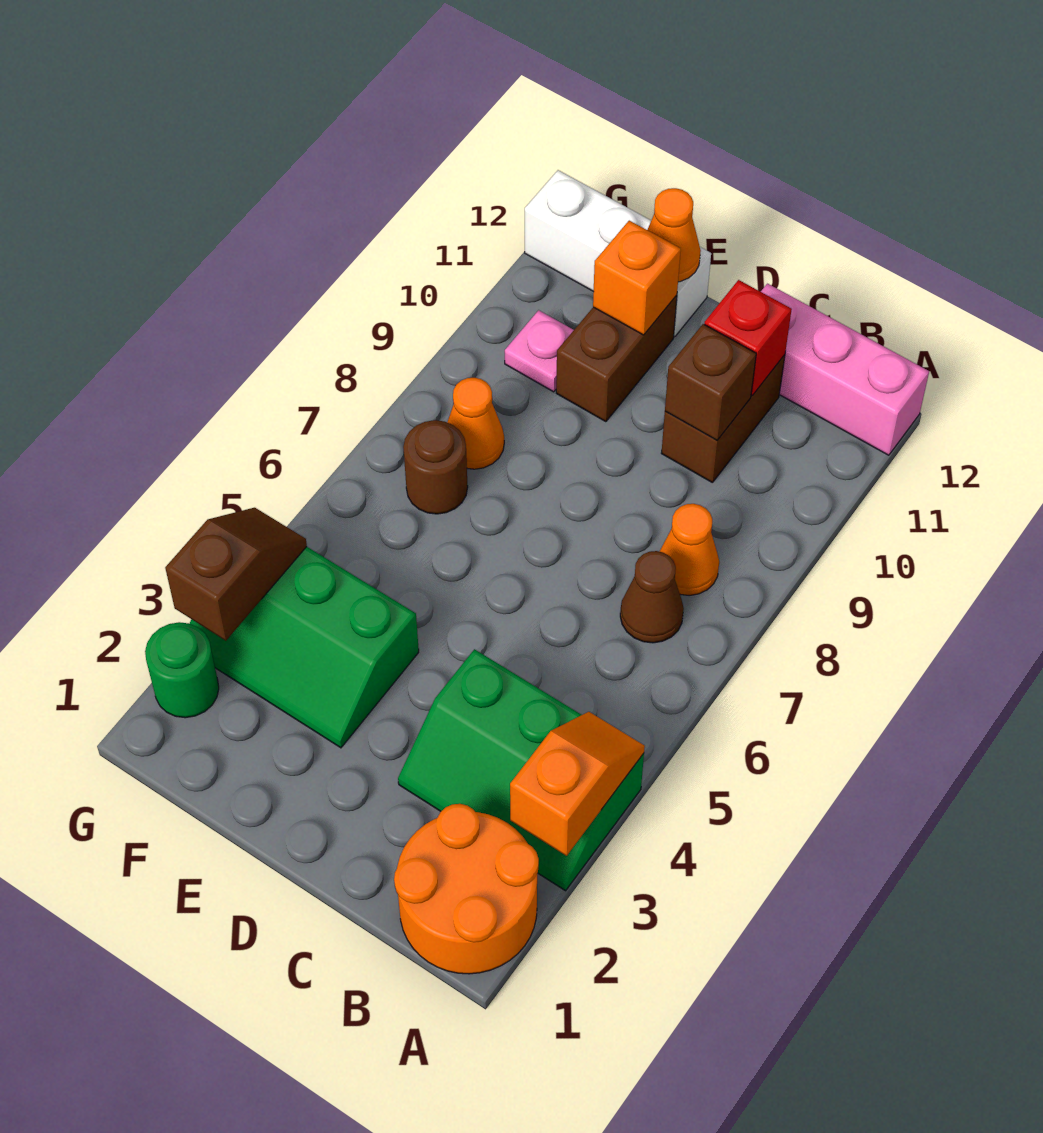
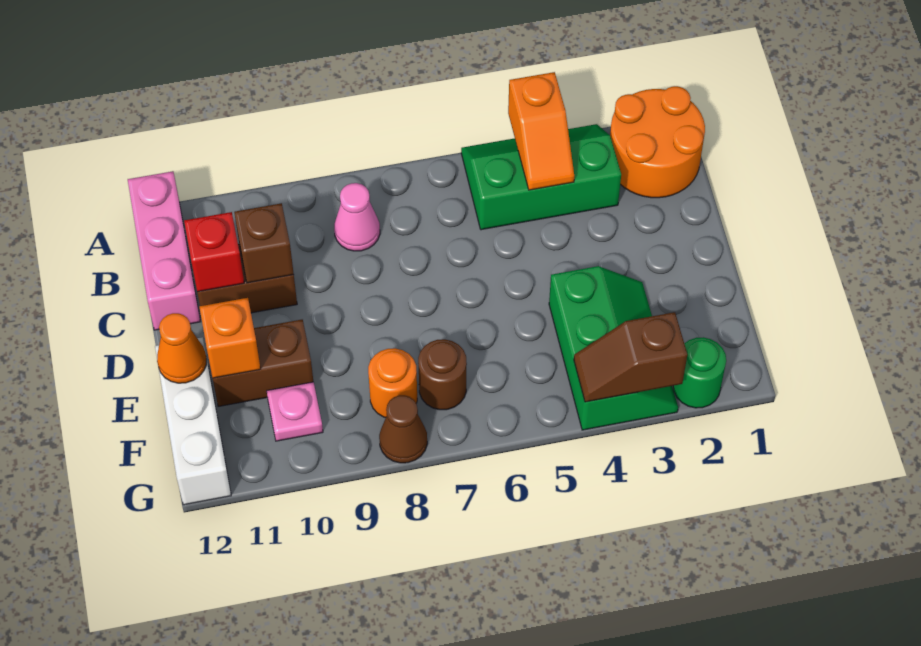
green 2x3 slope [398,649,644,891] -> green 2x3 slope turned to [461,124,621,230]
orange 1x2 slope [510,712,645,856] -> orange 1x2 slope turned to [508,72,574,190]
brown 1x1 cone [620,551,684,643] -> brown 1x1 cone moved to [379,395,427,463]
orange 1x1 cone [659,504,719,595] -> pink 1x1 cone [334,183,380,251]
orange 1x1 cone [447,378,504,469] -> orange 1x1 round brick [368,348,417,418]

